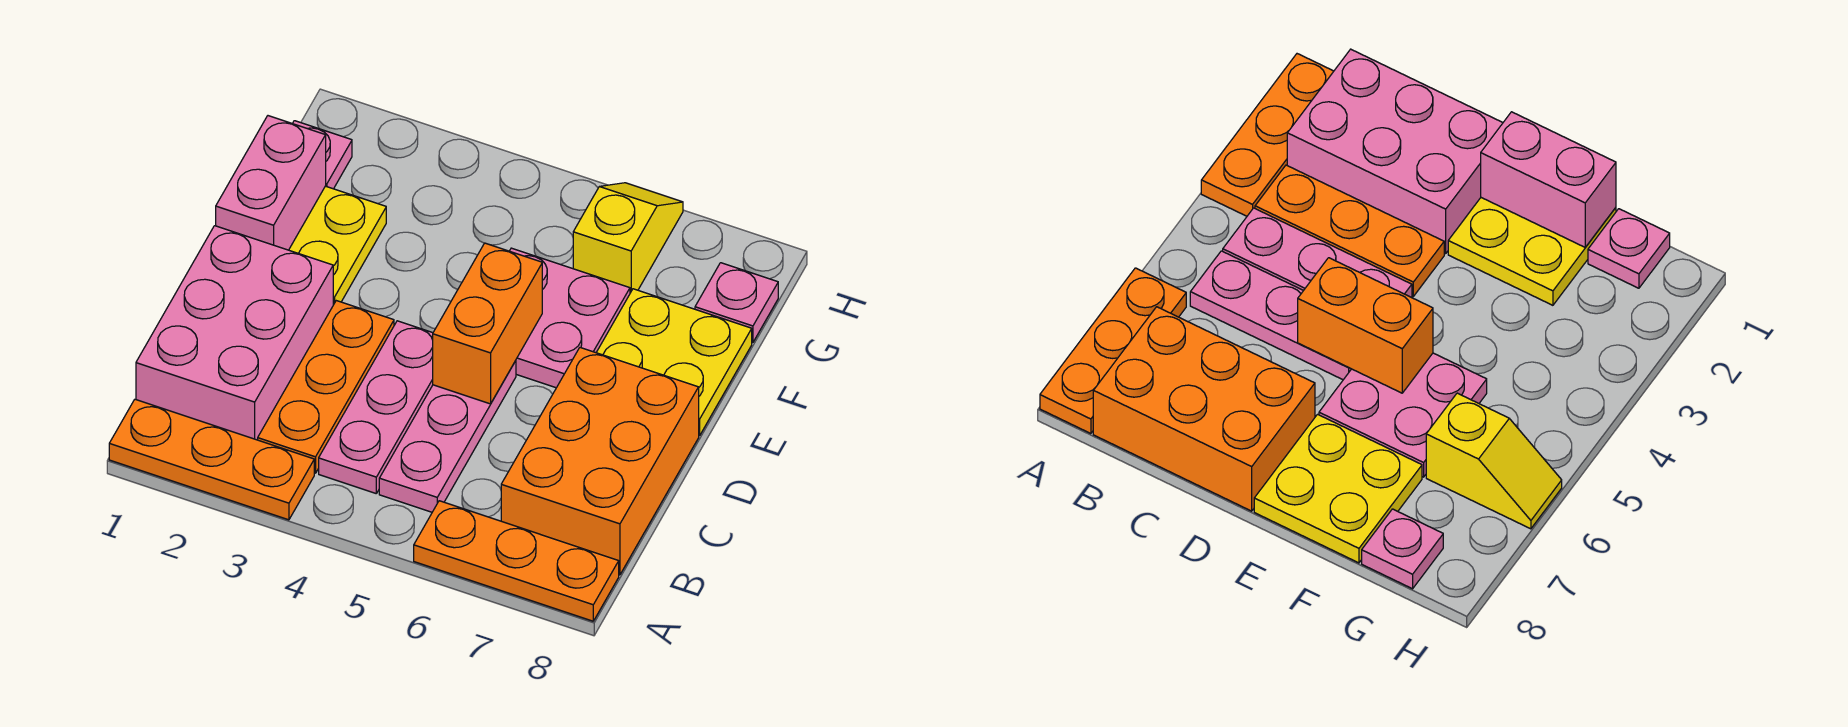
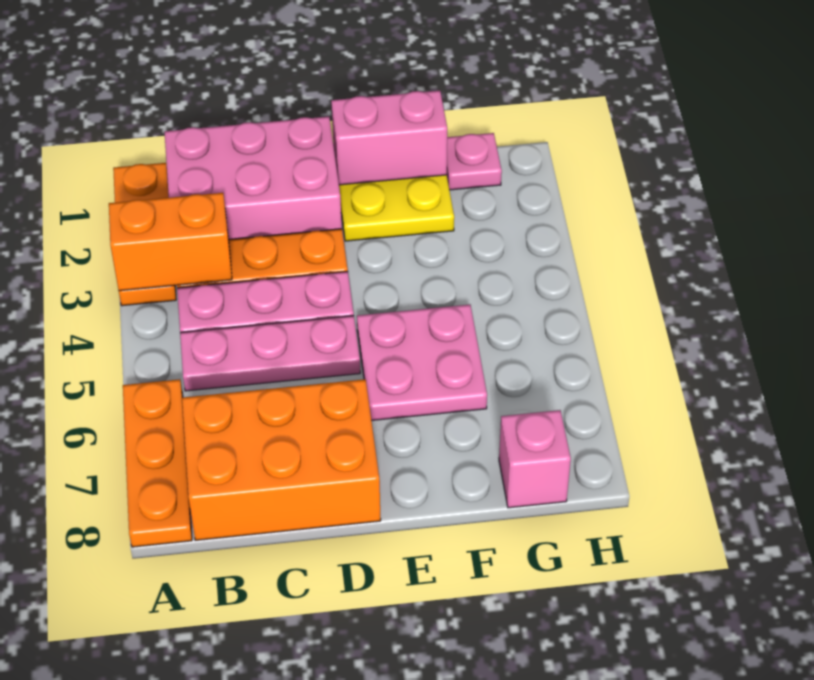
orange 1x2 brick [433,243,542,404] -> orange 1x2 brick moved to [109,193,232,291]
yellow 2x2 plate [596,289,752,435] -> none
yellow 1x2 slope [573,183,683,293] -> none
pink 1x1 plate [695,263,778,343] -> pink 1x1 brick [499,410,571,508]

